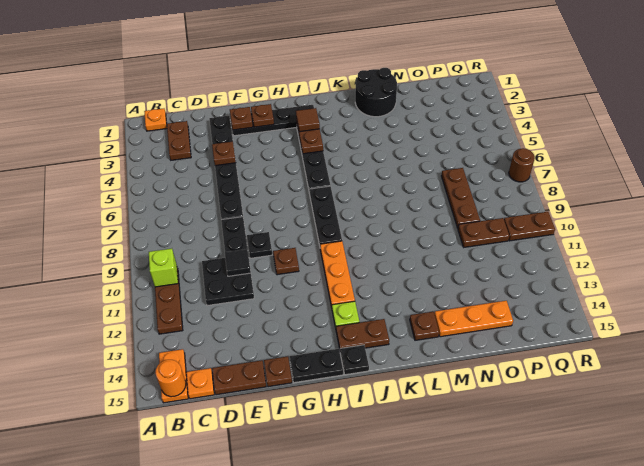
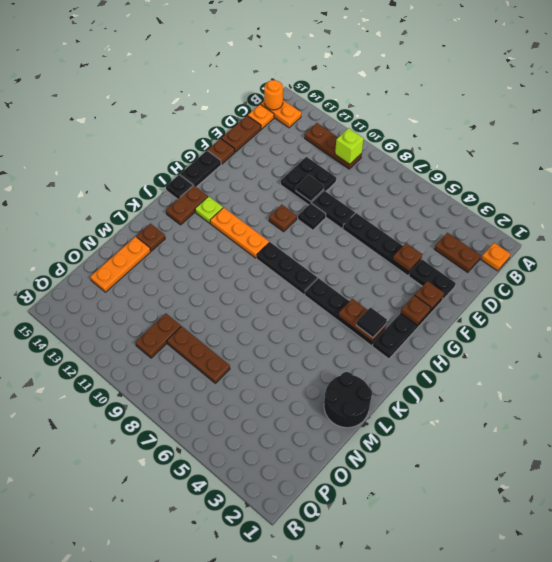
brown 1x1 tile [296,108,320,132] -> black 1x1 tile [356,307,387,338]
brown 1x2 plate [504,212,555,241] -> none
brown 1x1 round brick [509,148,535,182] -> none

